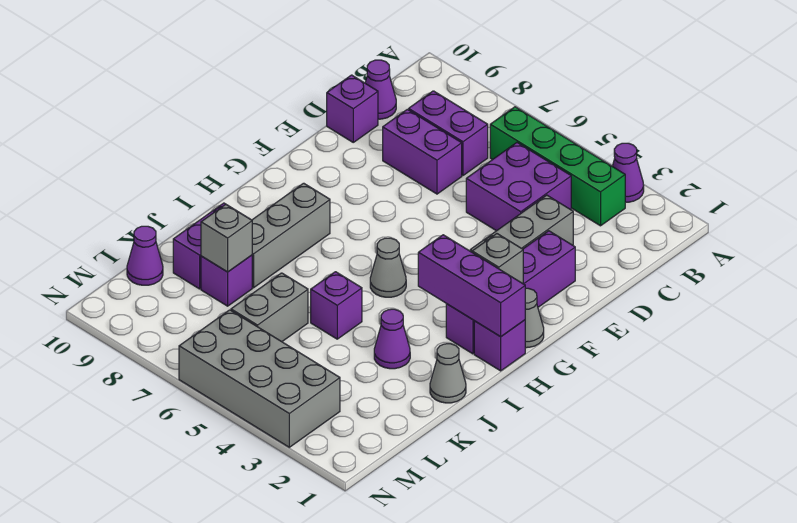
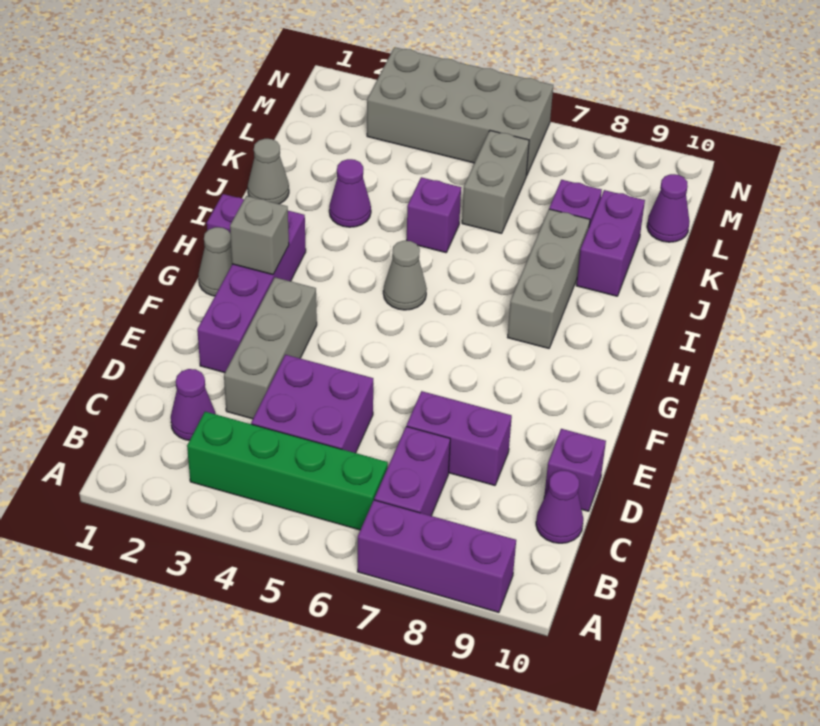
purple 1x1 cone [612,143,644,202] -> purple 1x1 cone moved to [171,369,216,440]
purple 1x2 brick [409,91,488,175] -> purple 1x2 brick turned to [374,426,450,516]
purple 1x3 brick [418,235,525,337] -> purple 1x3 brick moved to [357,500,516,612]
grey 1x1 brick [201,204,252,272] -> none

